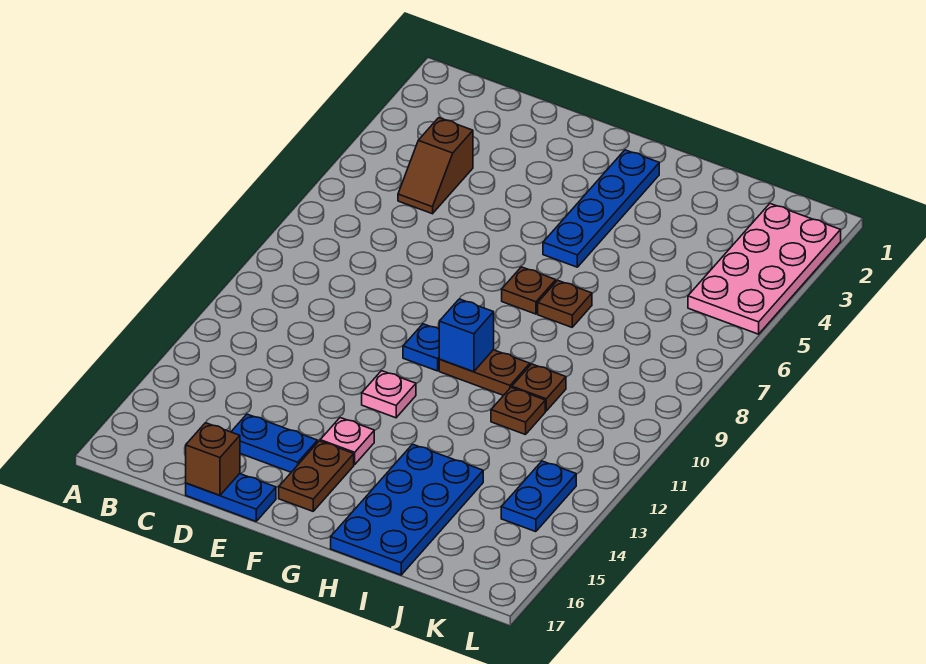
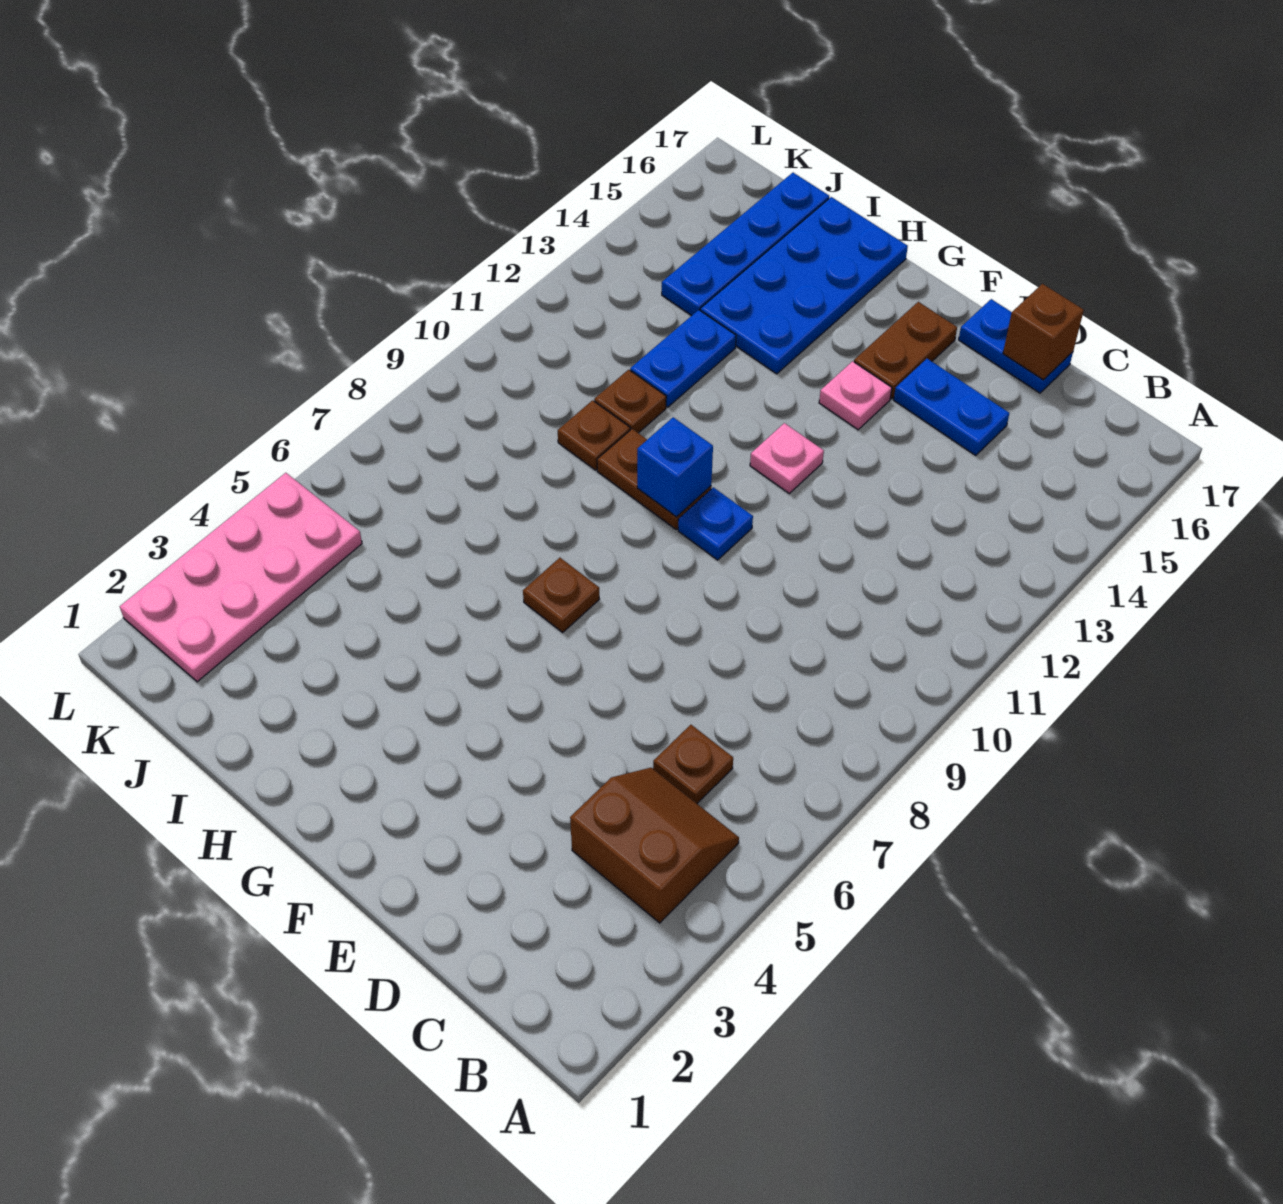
brown 1x2 slope [398,118,473,214] -> brown 2x2 slope [570,768,739,923]
blue 1x4 plate [543,150,659,267] -> blue 1x4 plate moved to [662,173,829,316]
brown 1x1 plate [538,280,592,327] -> brown 1x1 plate moved to [653,725,733,803]
blue 1x2 plate [501,461,576,532] -> blue 1x2 plate moved to [630,310,736,407]

